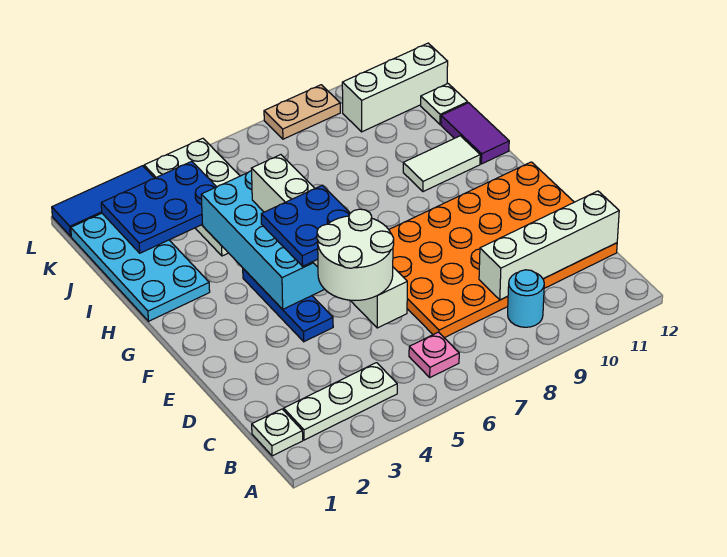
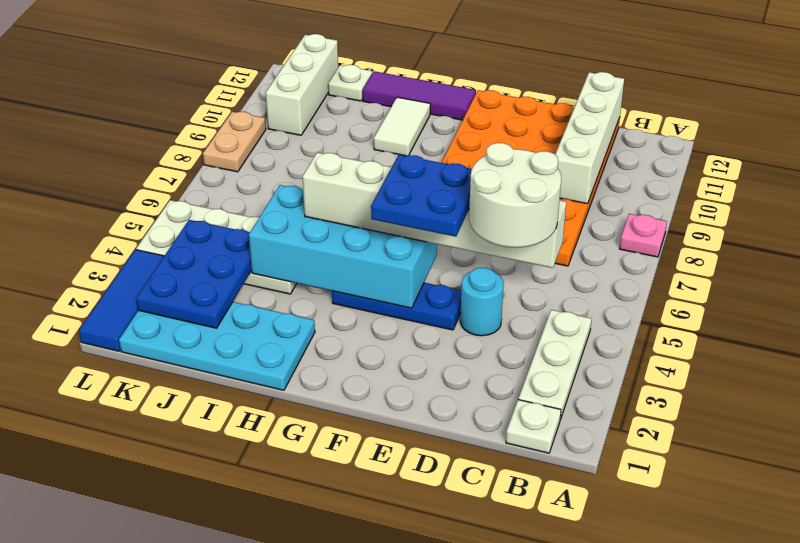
pink 1x1 plate [409,332,459,377] -> pink 1x1 plate moved to [620,214,667,257]
cyan 1x1 round brick [508,270,544,327] -> cyan 1x1 round brick moved to [460,268,504,336]
purple 1x2 tile [441,103,509,164] -> purple 1x3 tile [363,71,476,120]

